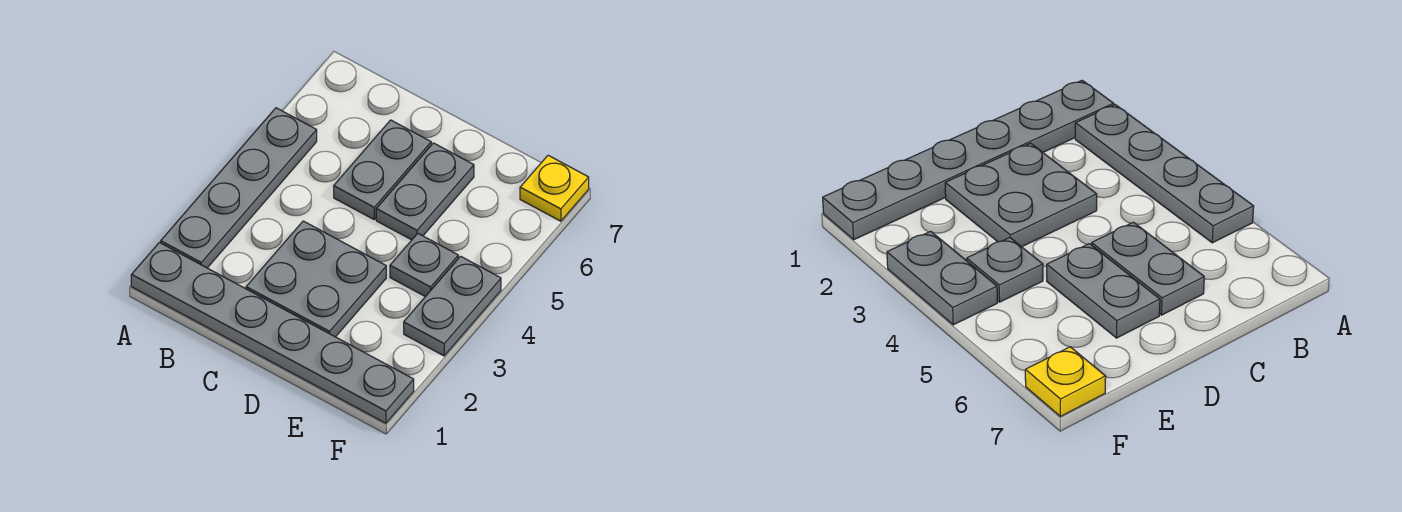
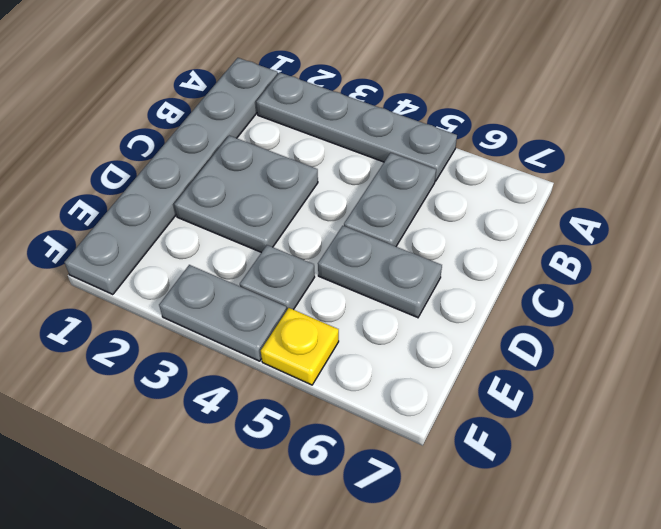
grey 1x2 plate [334,120,431,219] -> grey 1x2 plate turned to [344,153,436,246]
yellow 1x1 plate [520,155,589,221] -> yellow 1x1 plate moved to [261,308,339,385]

